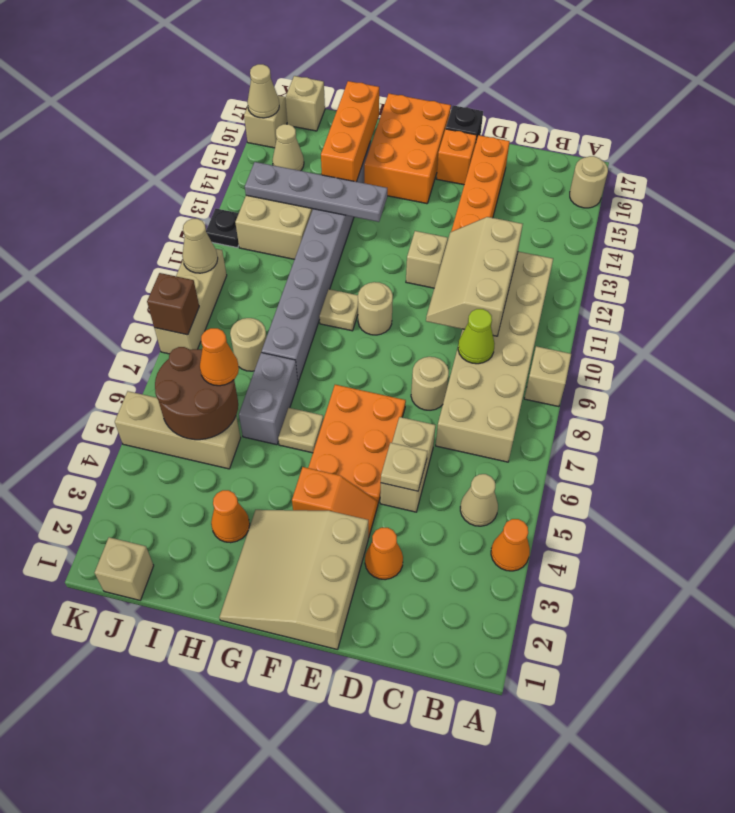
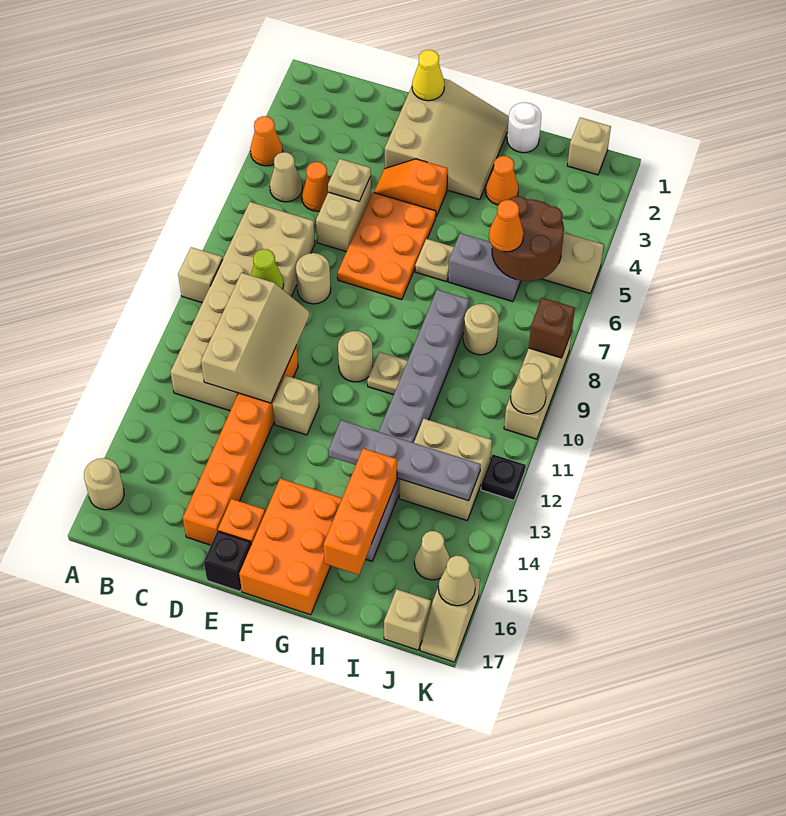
orange 1x1 cone [365,528,403,580] -> orange 1x1 cone moved to [302,162,329,211]
none -> yellow 1x1 cone [412,50,445,101]
none -> white 1x1 round brick [507,102,541,153]
grey 1x2 brick [239,353,298,445] -> grey 1x2 brick turned to [448,233,521,302]

